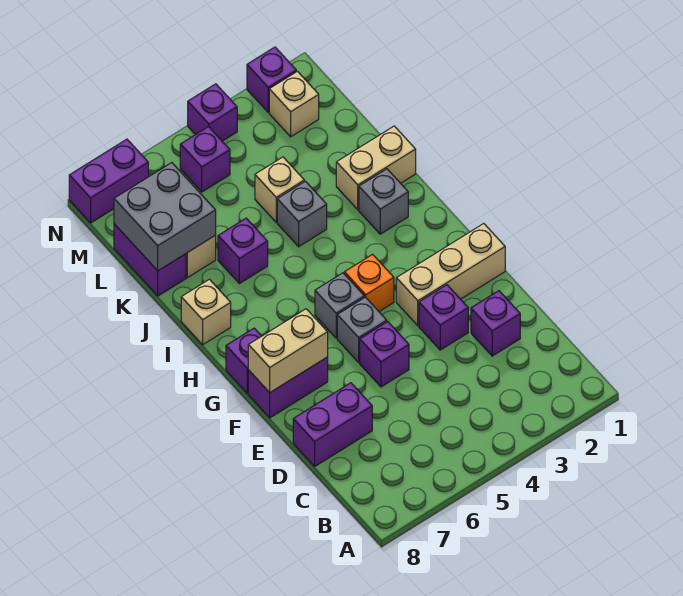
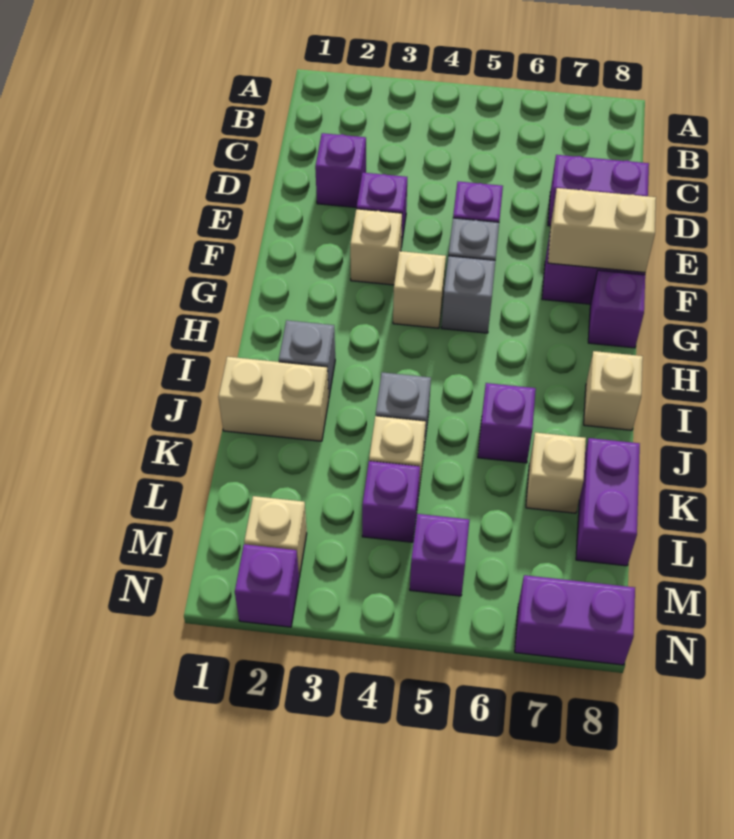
tan 1x3 brick [396,224,505,326] -> tan 1x1 brick [350,209,402,285]
orange 1x1 brick [344,254,394,311] -> tan 1x1 brick [393,251,446,328]
grey 2x2 brick [114,163,216,271] -> none
purple 1x1 brick [188,84,237,141] -> purple 1x1 brick moved to [362,461,420,542]

